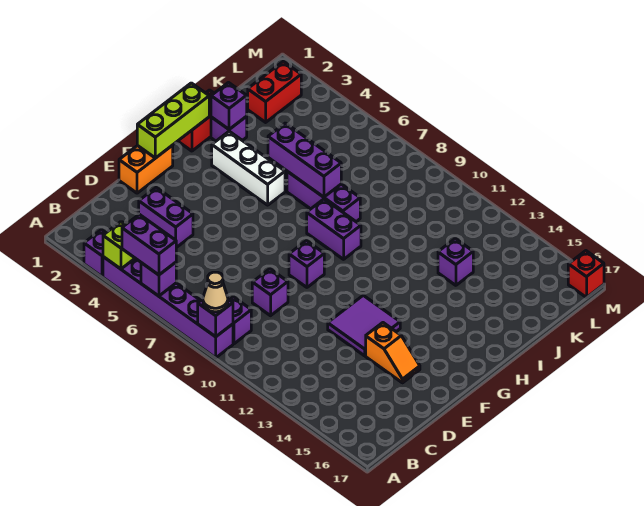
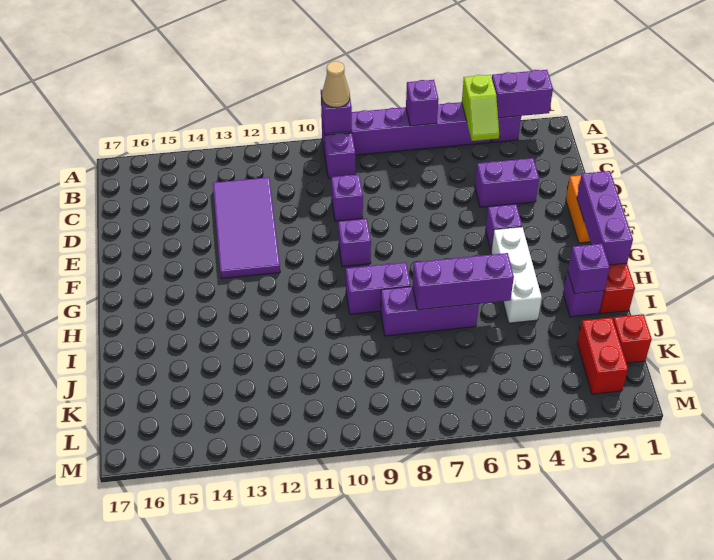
purple 1x2 brick [122,214,176,275] -> purple 1x2 brick moved to [492,70,553,118]
purple 2x2 tile [328,295,400,356] -> purple 2x4 tile [213,177,280,278]
orange 1x2 slope [366,323,420,383] -> none
lime 1x3 brick [137,83,209,158] -> purple 1x3 brick [577,171,633,265]
white 1x3 brick [212,131,285,205] -> white 1x3 brick turned to [491,227,542,323]
purple 1x1 brick [438,239,473,285] -> purple 1x1 brick moved to [486,204,522,250]
red 1x1 brick [568,251,604,297] -> red 1x1 brick moved to [613,314,652,363]

